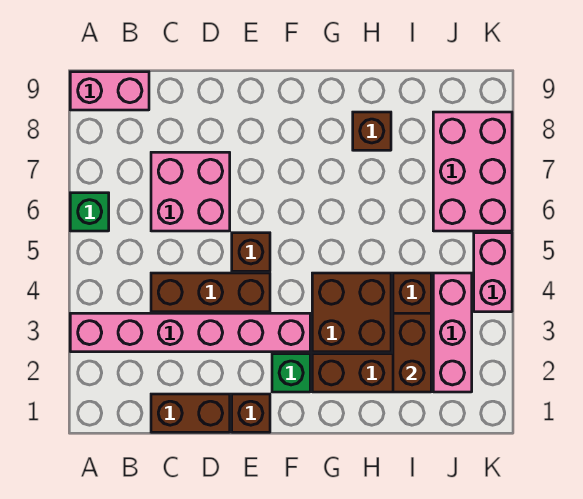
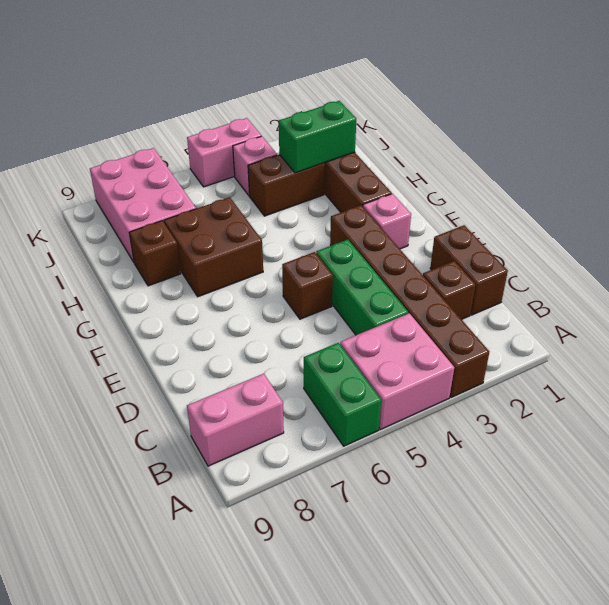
pink 1x6 brick [70,313,310,352] -> brown 1x6 brick [330,205,489,397]
green 1x1 brick [70,193,109,231] -> green 1x2 brick [304,343,381,446]
pink 1x2 brick [70,72,149,110] -> pink 1x2 brick turned to [187,374,284,466]
brown 1x3 brick [151,273,270,312] -> green 1x3 brick [316,239,408,335]
pink 2x2 brick [151,152,230,231] -> pink 2x2 brick moved to [340,313,454,430]
brown 1x1 brick [232,394,270,432] -> brown 1x1 brick moved to [423,261,476,319]
green 1x1 brick [272,354,310,392] -> pink 1x1 brick [363,194,411,249]
brown 2x2 brick [312,273,391,352] -> brown 2x2 brick moved to [164,197,263,297]
brown 1x2 brick [393,313,431,392] -> green 1x2 brick [279,101,356,173]
pink 1x3 brick [433,273,472,392] -> pink 1x1 brick [233,136,277,196]
pink 2x3 brick [433,112,512,231] -> pink 2x3 brick turned to [90,148,196,262]

